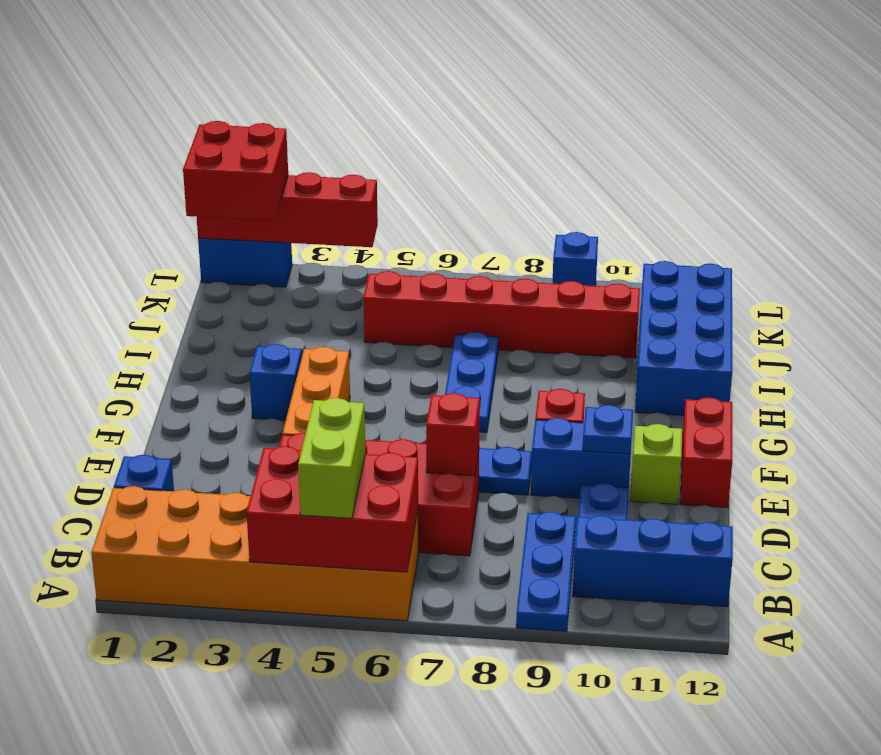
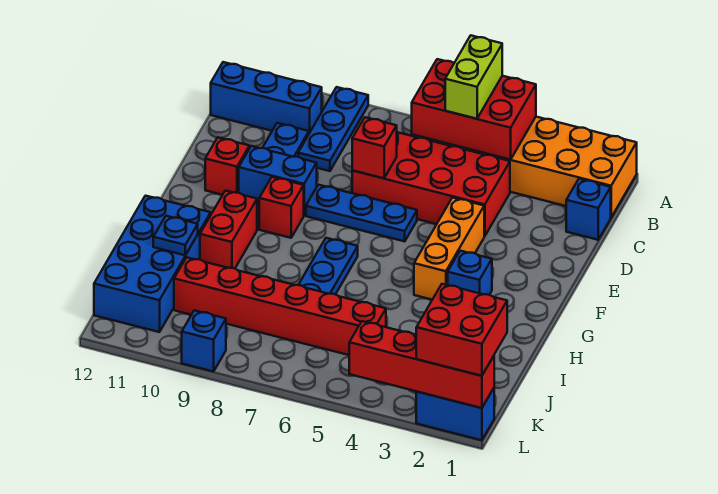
blue 1x1 plate [583,405,633,454] -> blue 1x1 plate moved to [153,216,198,255]
lime 1x1 brick [630,424,682,504] -> red 1x1 brick [205,137,249,195]
red 1x2 brick [680,397,732,508] -> red 1x2 brick moved to [200,191,257,269]

